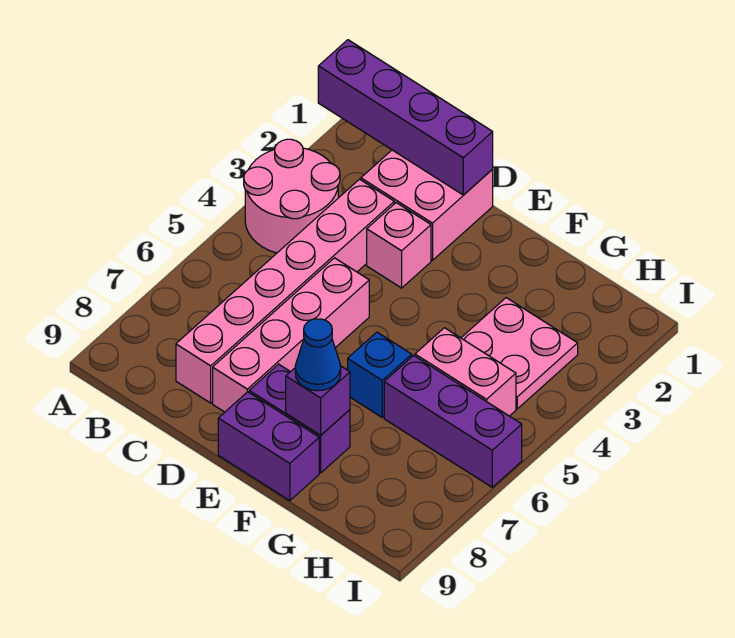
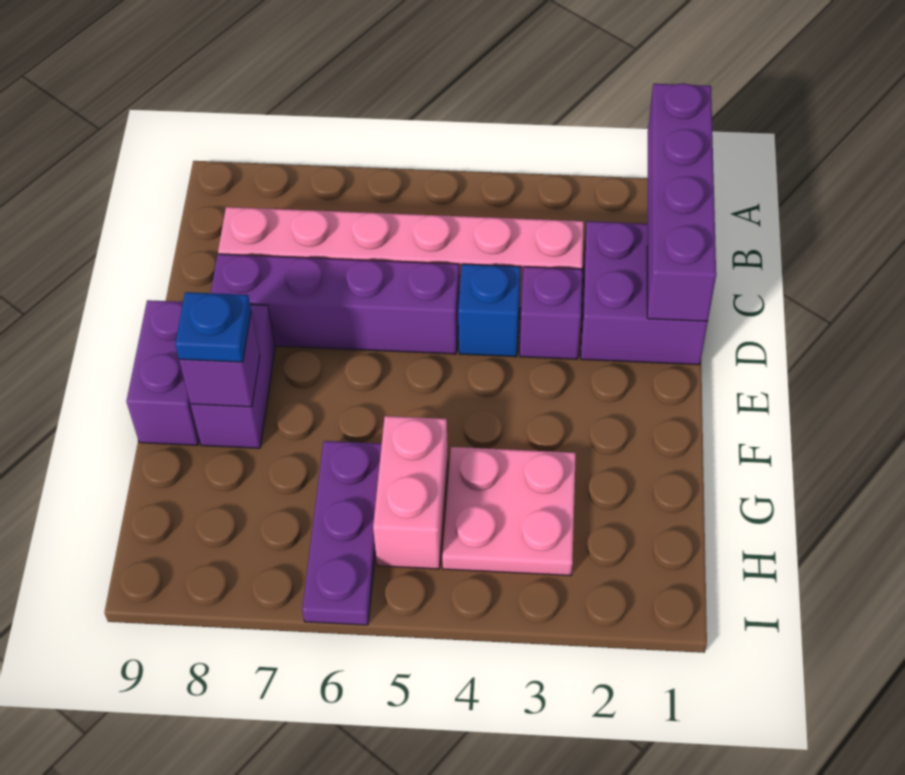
pink 2x2 round brick [244,139,340,253] -> none
pink 2x2 brick [361,150,493,260] -> purple 2x2 brick [581,221,708,365]
pink 1x1 brick [367,203,431,288] -> purple 1x1 brick [520,267,582,359]
pink 1x4 brick [213,258,369,412] -> purple 1x4 brick [211,254,460,354]
blue 1x1 brick [348,332,412,417] -> blue 1x1 brick moved to [458,264,521,357]
blue 1x1 cone [295,319,341,391] -> blue 1x1 plate [175,292,251,362]
purple 1x3 brick [384,355,522,487] -> purple 1x3 plate [302,441,382,625]

